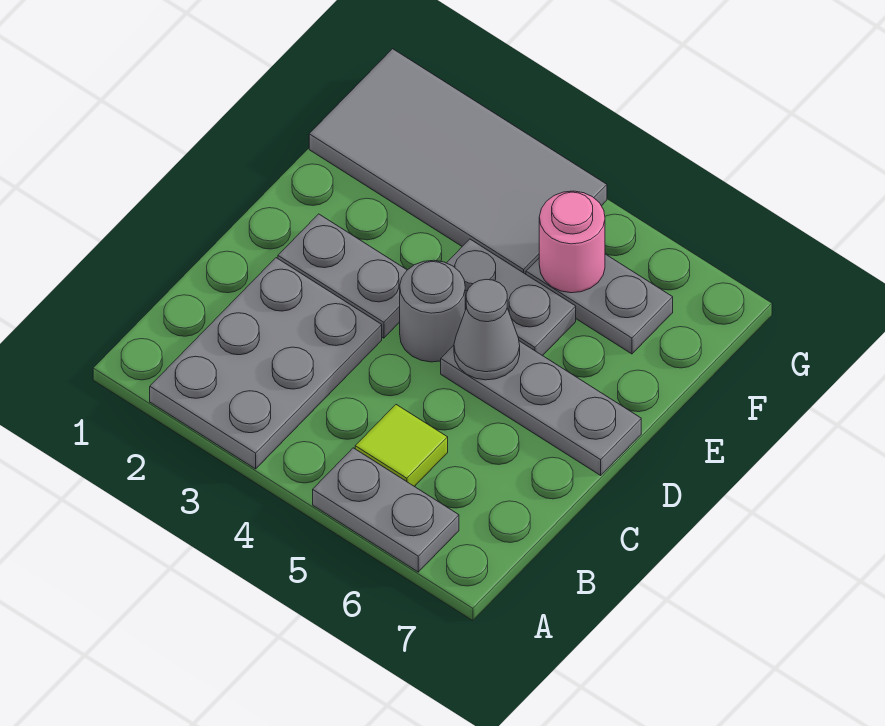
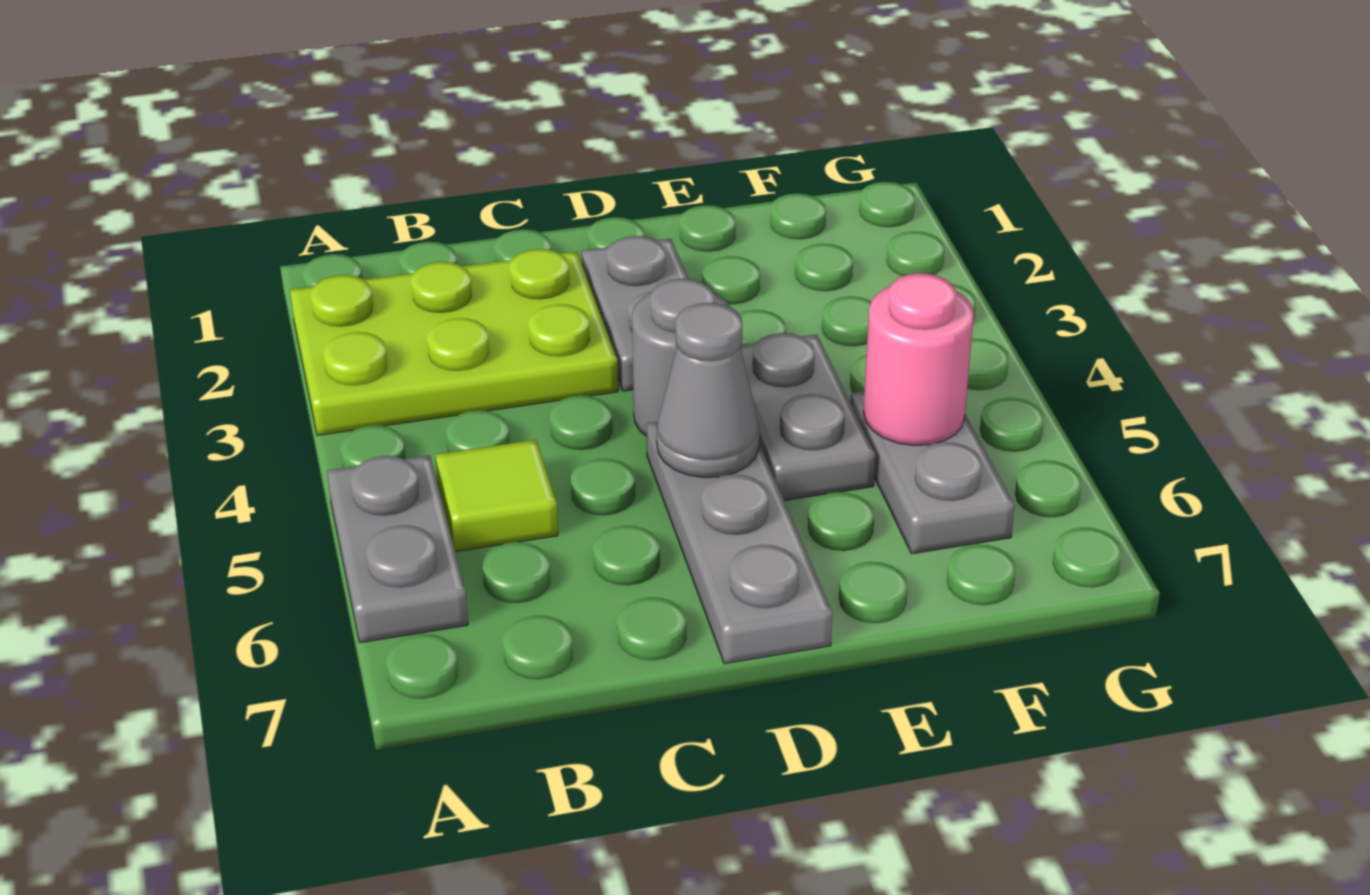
grey 2x3 plate [150,258,382,469] -> lime 2x3 plate [290,249,618,435]
grey 2x4 tile [309,49,607,274] -> none

